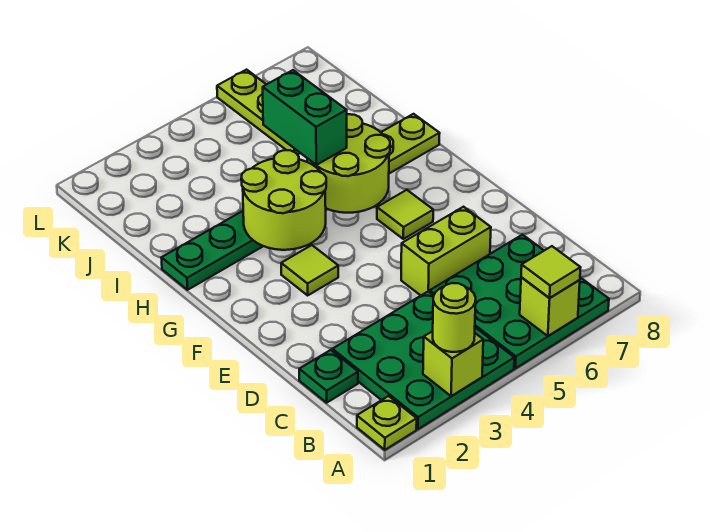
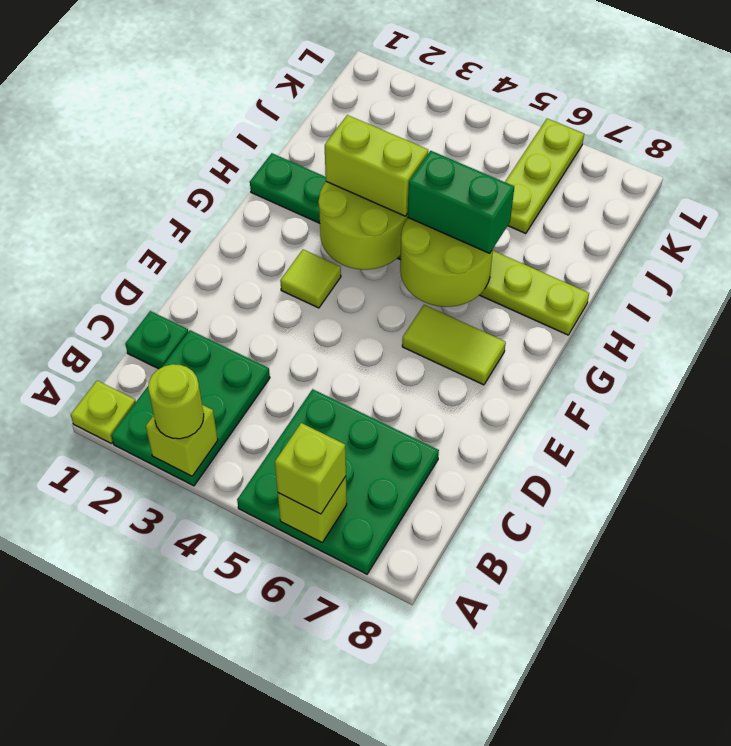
green 3x3 plate [332,291,514,429] -> green 2x3 plate [111,330,270,486]
lime 1x1 tile [521,246,581,298] -> lime 1x1 brick [275,423,346,514]
lime 1x2 brick [401,207,491,295] -> lime 1x2 brick moved to [325,115,428,216]
lime 1x1 tile [377,190,433,239] -> lime 1x2 tile [402,305,506,385]
green 1x2 brick [263,70,347,165] -> green 1x2 brick turned to [407,151,514,254]

